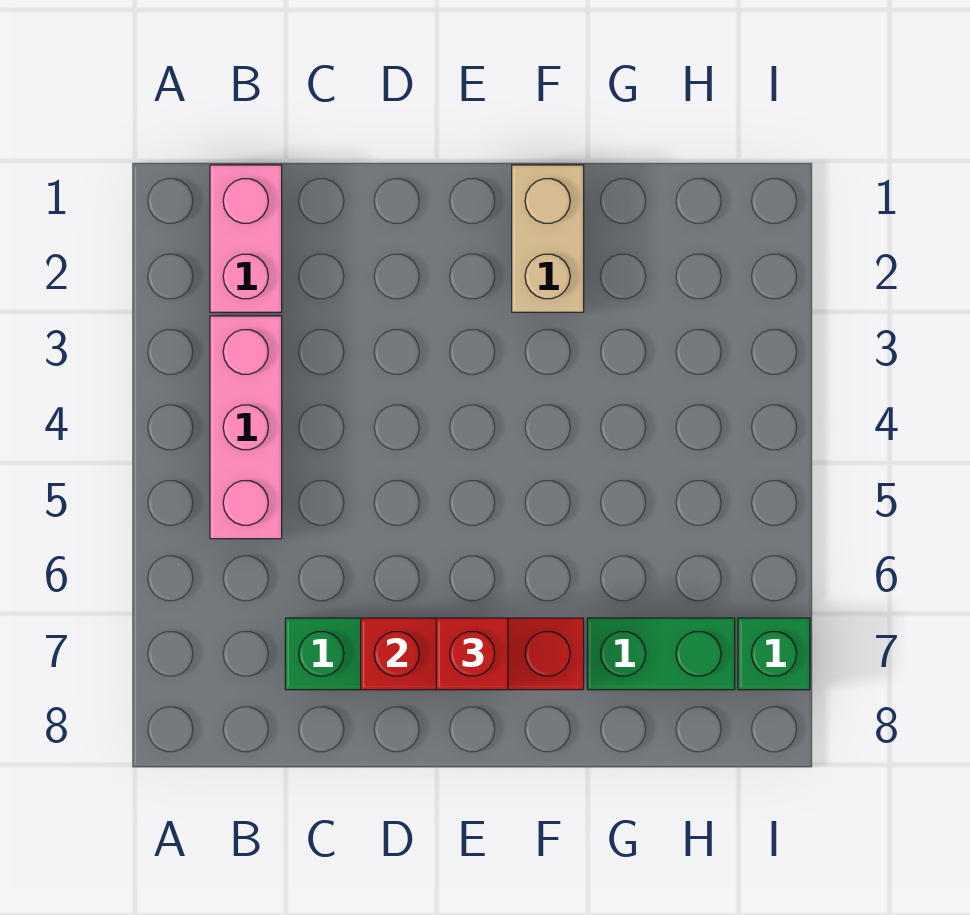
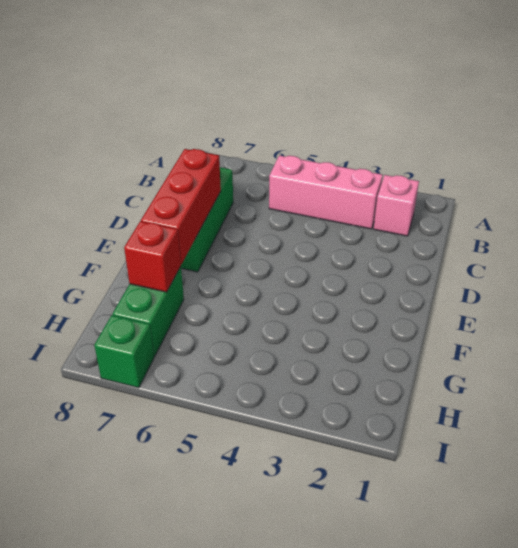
pink 1x2 brick [210,165,282,312] -> pink 1x1 brick [374,175,419,236]
red 1x1 brick [436,618,508,690] -> red 1x1 brick moved to [124,221,181,292]
tan 1x2 brick [512,165,584,312] -> none

